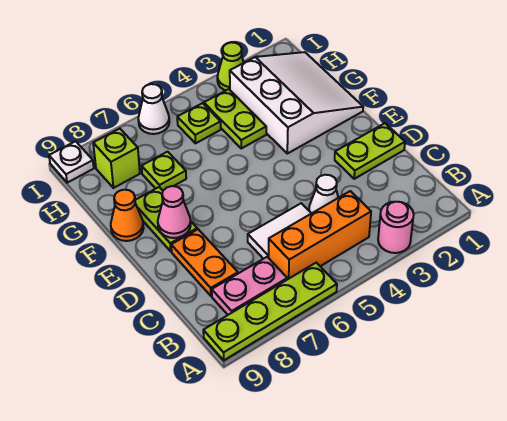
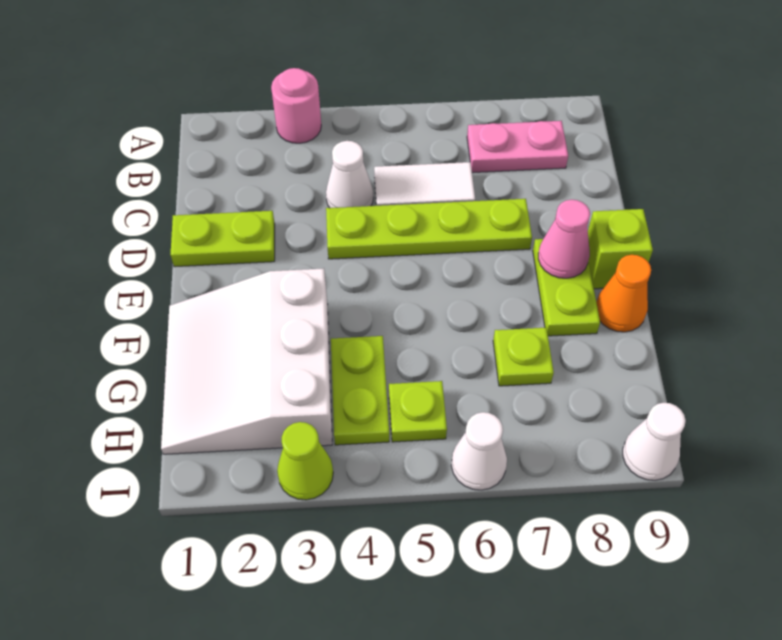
lime 1x4 plate [203,263,337,360] -> lime 1x4 plate moved to [326,199,532,259]
orange 1x3 brick [269,191,371,279] -> none
orange 1x2 plate [171,229,238,296] -> none
lime 1x1 brick [93,128,140,188] -> lime 1x1 brick moved to [588,209,653,289]
white 1x1 plate [49,141,94,183] -> white 1x1 cone [623,403,686,480]

